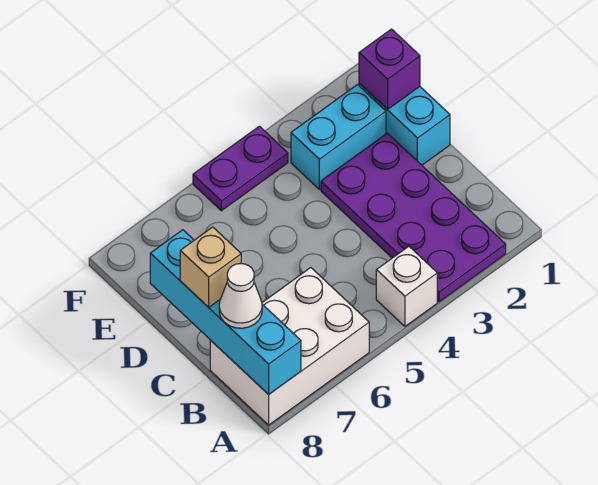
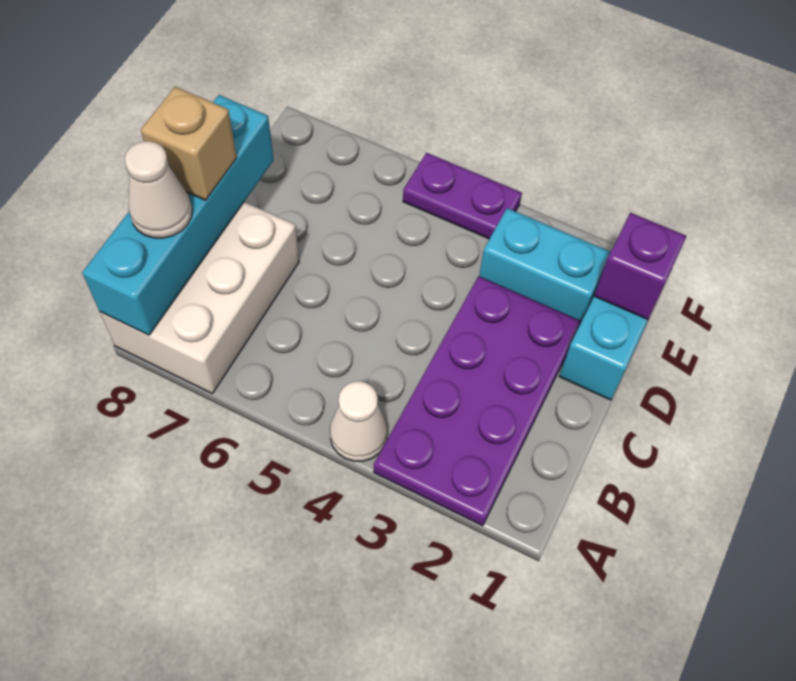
white 1x1 brick [376,246,437,326] -> white 1x1 cone [330,381,388,461]
white 2x3 brick [210,268,369,425] -> white 2x3 brick turned to [100,202,299,393]

